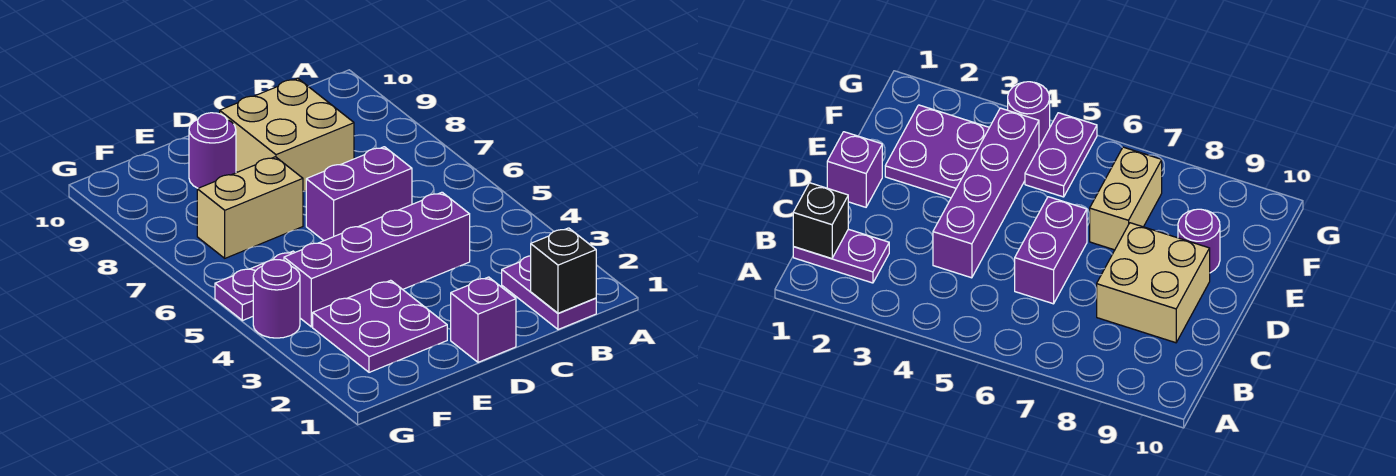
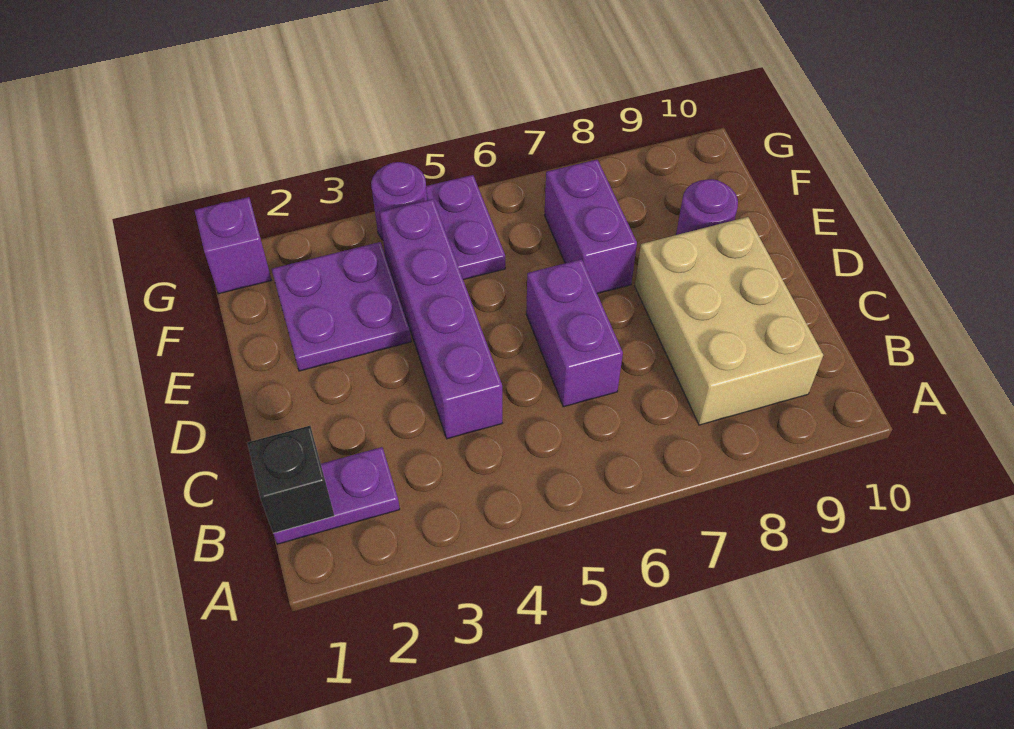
tan 2x2 brick [220,78,354,191] -> tan 2x3 brick [635,217,823,425]
purple 1x1 brick [451,277,516,362] -> purple 1x1 brick moved to [195,197,271,294]
tan 1x2 brick [197,157,303,258] -> purple 1x2 brick [545,160,637,294]

